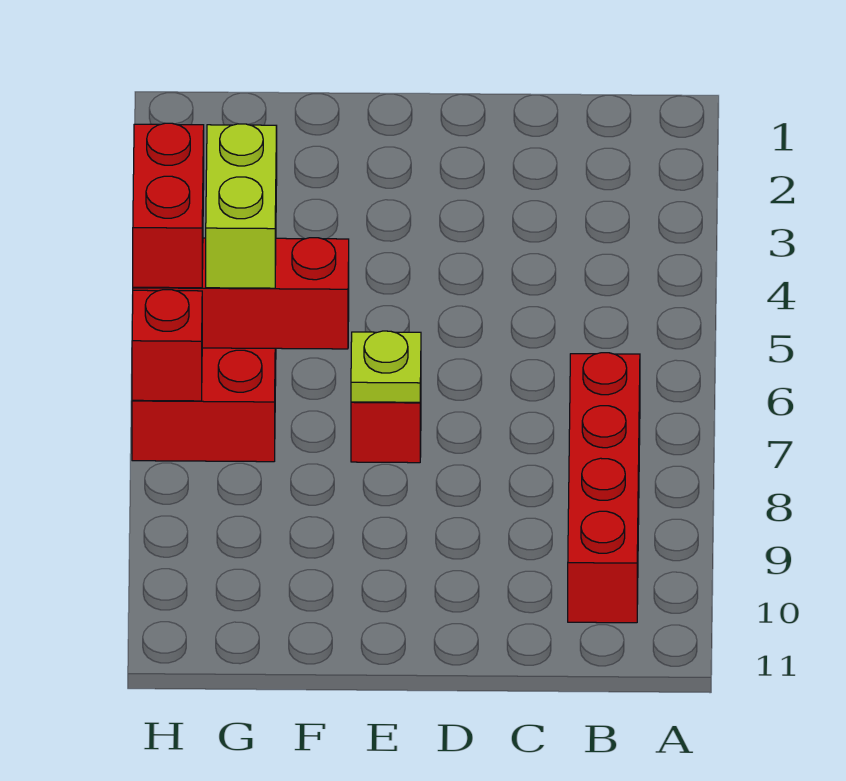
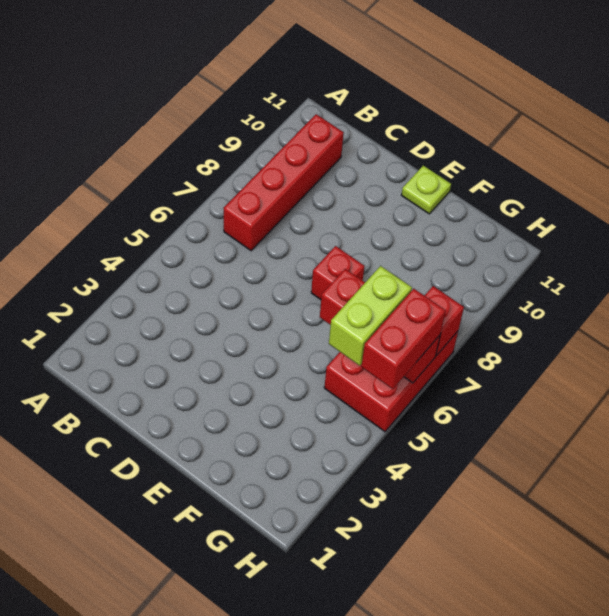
lime 1x1 plate [351,331,421,402] -> lime 1x1 plate moved to [402,166,451,214]

